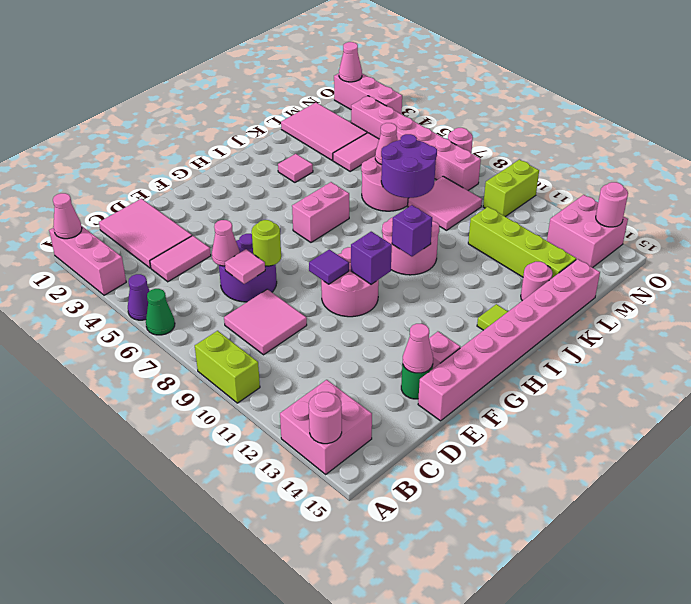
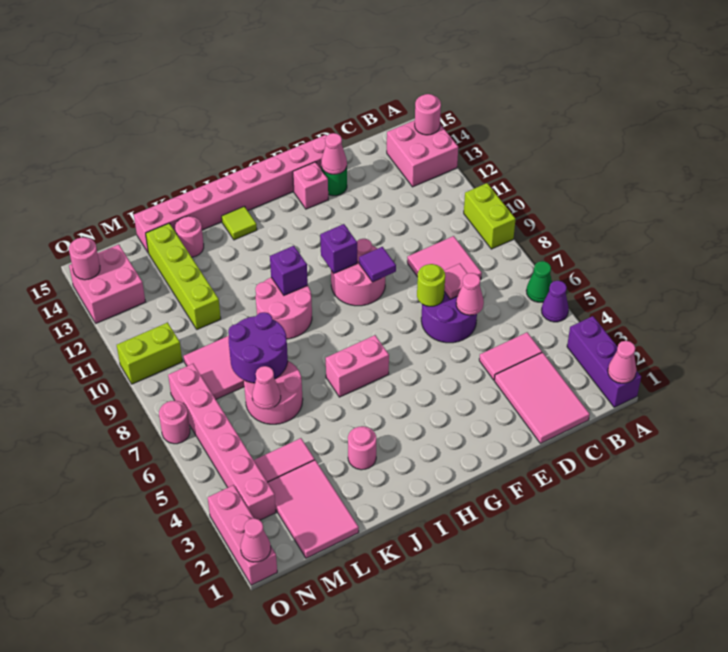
pink 1x3 brick [49,226,126,295] -> purple 1x3 brick [567,316,641,407]
pink 1x1 tile [278,154,313,182] -> pink 1x1 round brick [348,426,376,470]

